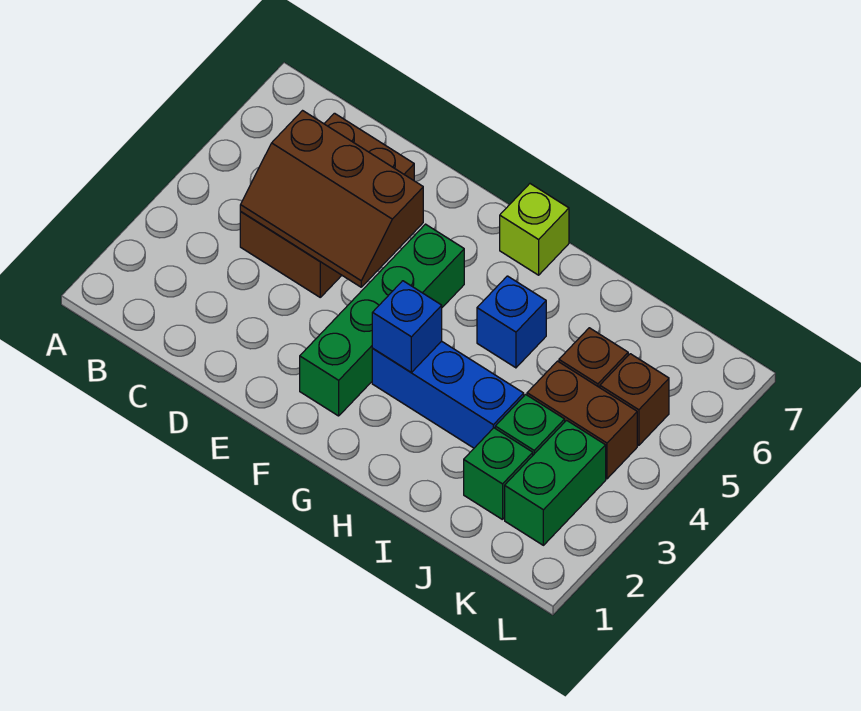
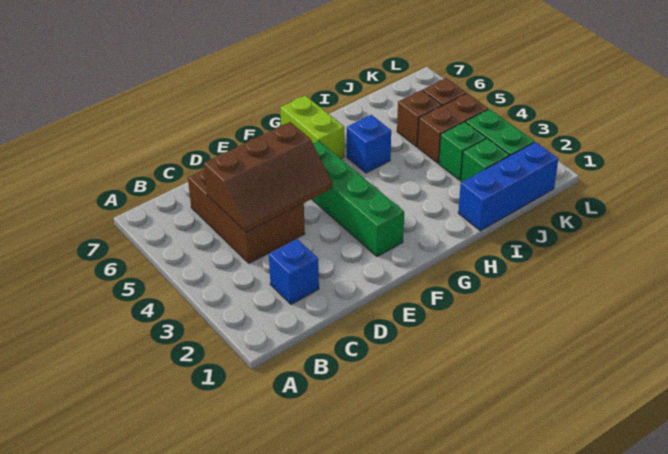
blue 1x3 brick [372,341,524,448] -> blue 1x3 brick moved to [458,142,558,231]
blue 1x1 brick [372,281,442,372] -> blue 1x1 brick moved to [269,239,319,304]
lime 1x1 brick [500,184,569,275] -> lime 1x2 brick [280,96,344,159]

